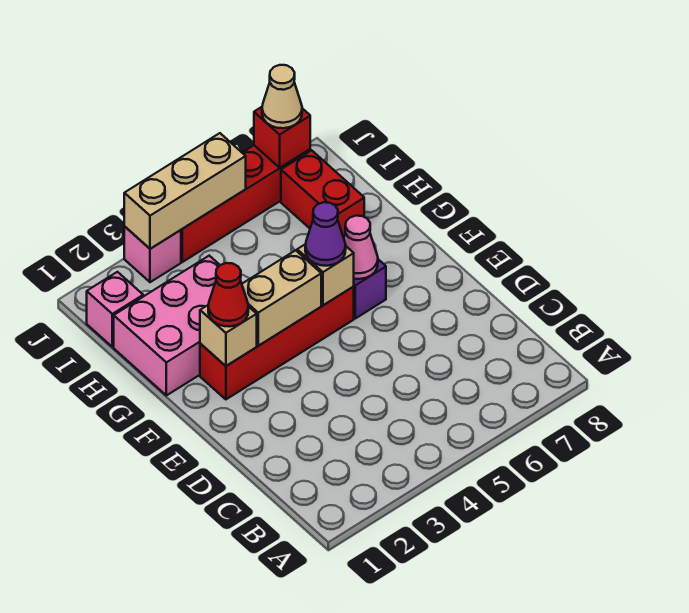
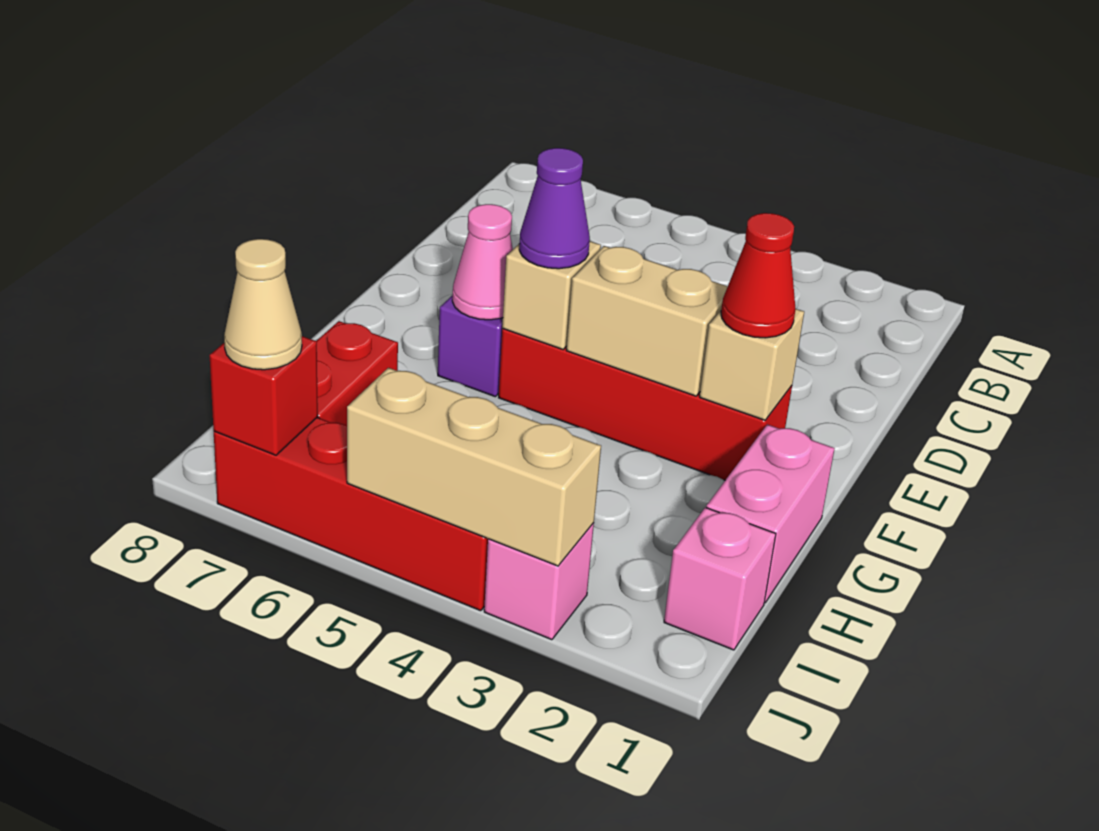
pink 2x3 brick [114,256,220,395] -> pink 1x2 brick [706,424,835,603]

